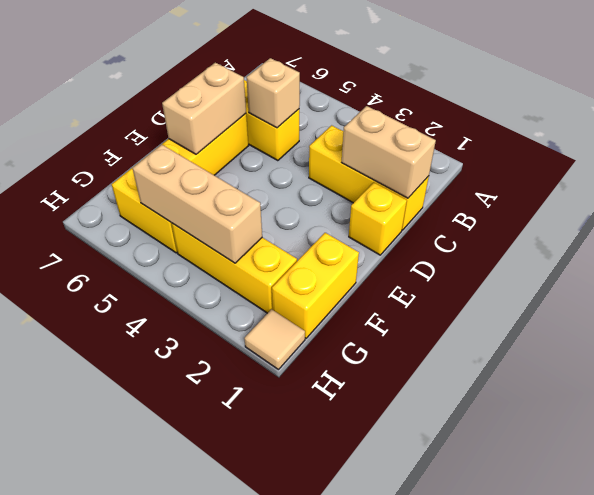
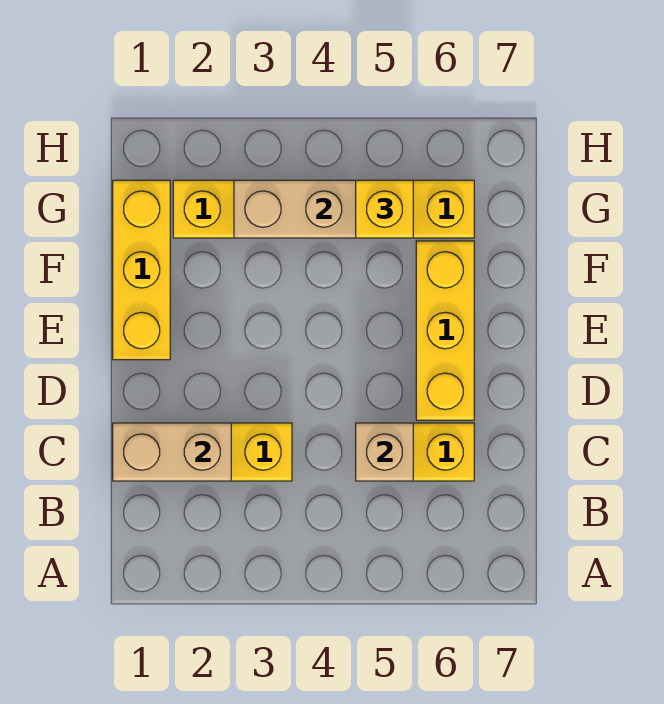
yellow 1x1 brick [349,182,407,255] -> yellow 1x1 brick moved to [356,180,413,238]
tan 1x2 brick [162,63,246,154] -> none
yellow 1x2 brick [272,233,359,338] -> yellow 1x3 brick [113,180,170,360]
tan 1x1 tile [244,309,305,370] -> none

